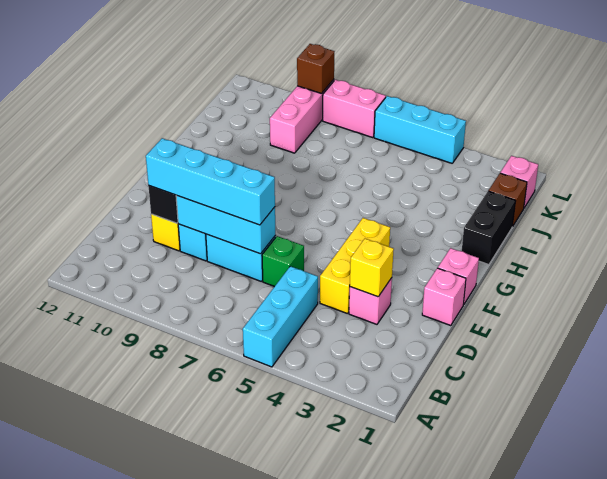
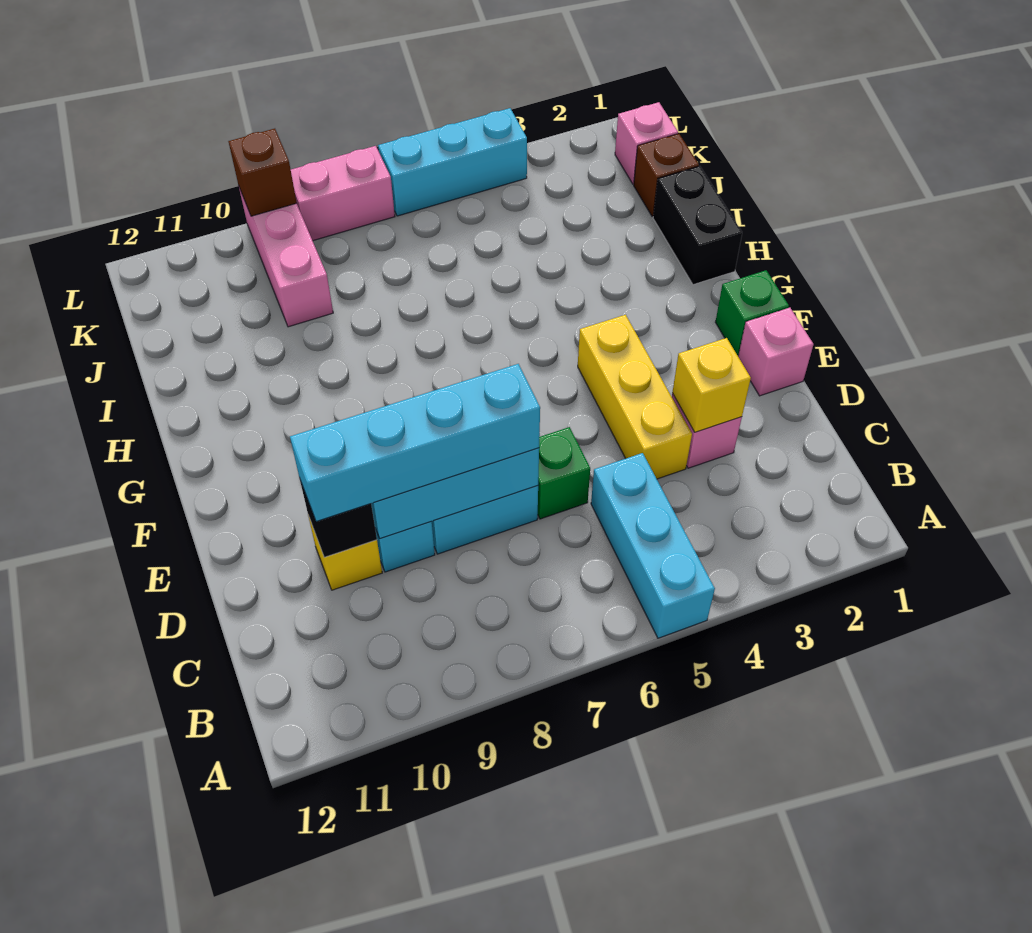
pink 1x1 brick [438,248,479,305] -> green 1x1 brick [715,270,789,355]

